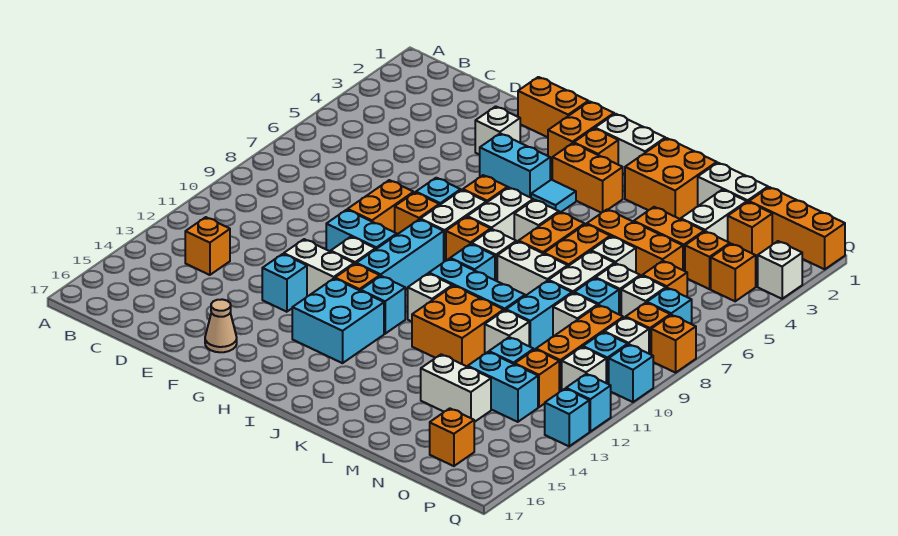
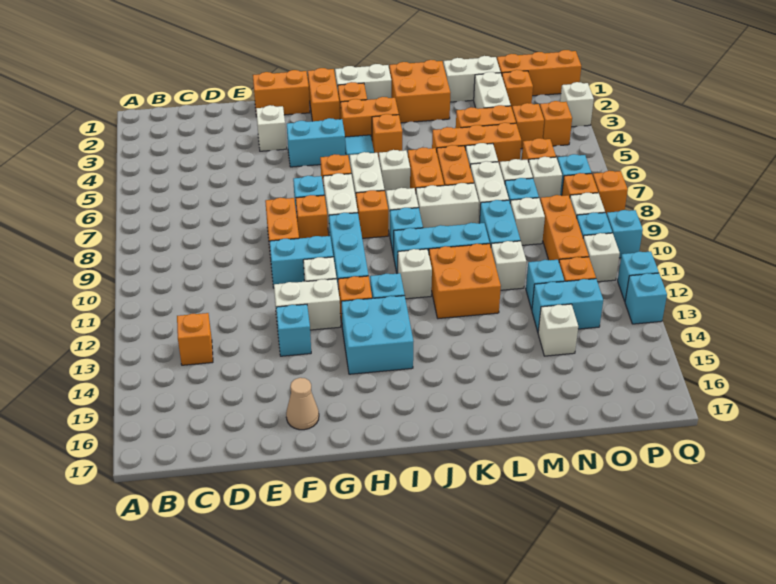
white 1x2 brick [421,354,491,422] -> white 1x1 brick [538,304,578,356]
orange 1x1 brick [430,408,474,466] -> orange 1x1 brick moved to [372,114,402,158]

